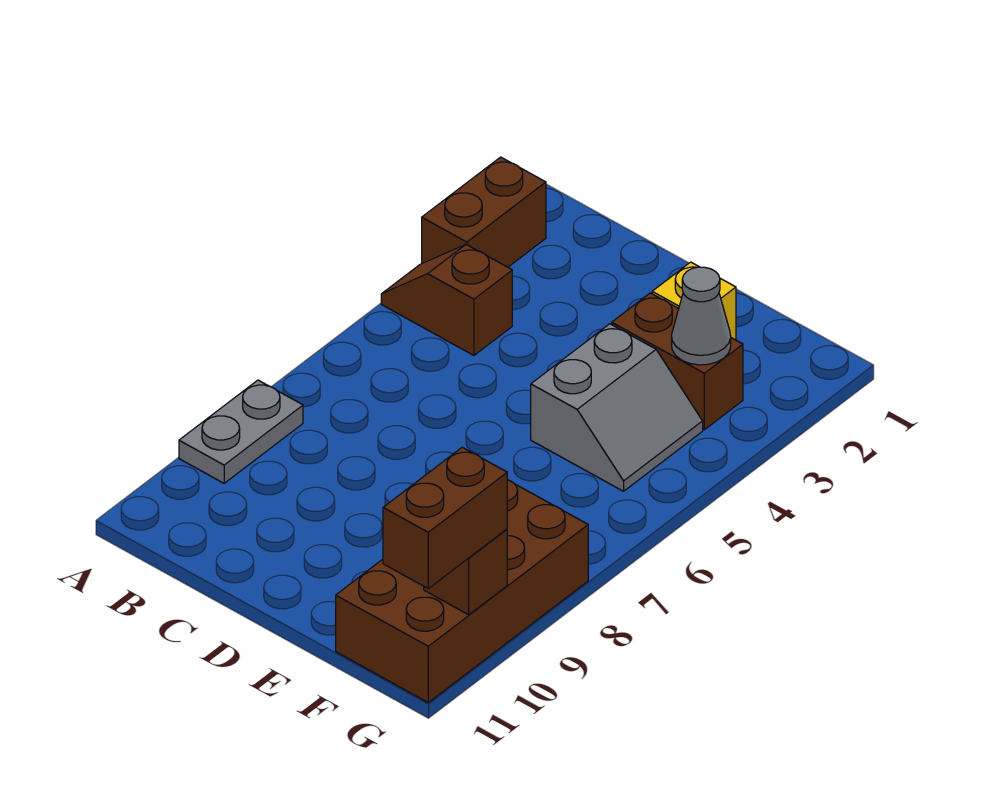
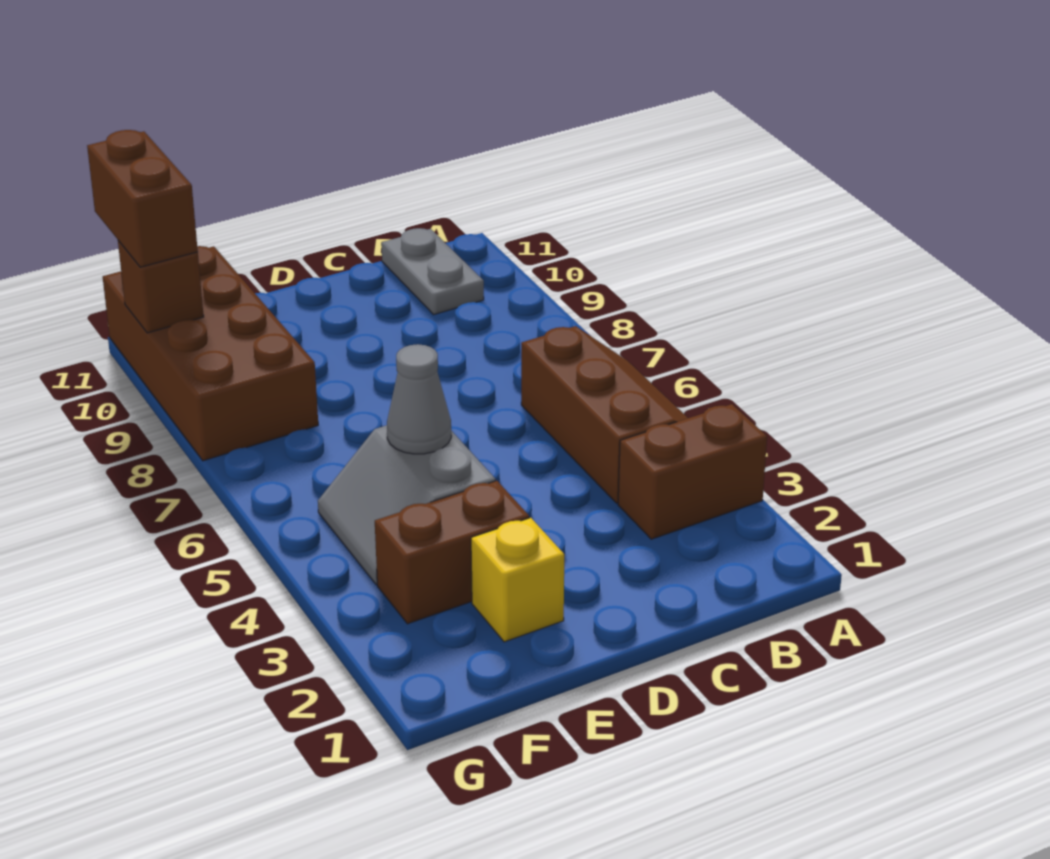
brown 1x2 brick [422,157,546,267] -> brown 1x2 brick turned to [618,404,767,539]
brown 1x2 slope [381,245,512,355] -> brown 2x3 slope [521,326,688,503]
grey 1x2 plate [179,380,303,483] -> grey 1x2 plate moved to [381,228,484,314]
grey 1x1 cone [672,267,731,365] -> grey 1x1 cone moved to [387,344,451,454]

